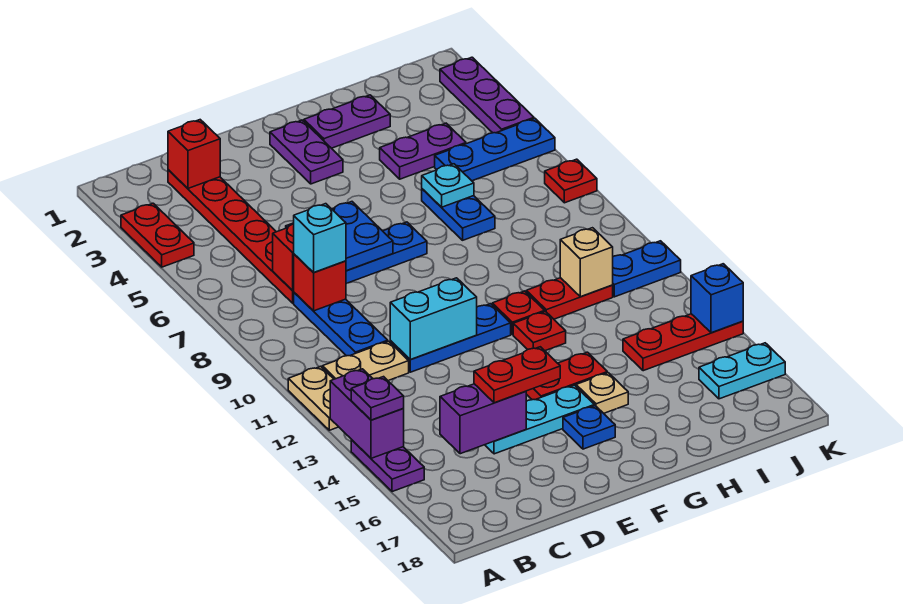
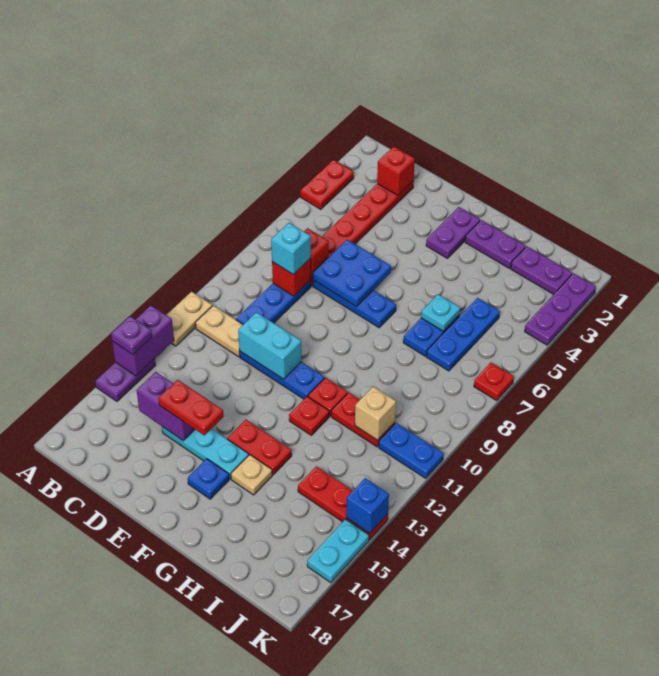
purple 1x2 plate [380,123,466,179] -> purple 1x2 plate moved to [511,247,572,294]
blue 1x3 plate [435,119,555,181] -> blue 1x3 plate turned to [427,298,500,371]
cyan 1x2 plate [699,343,785,399] -> cyan 1x2 plate turned to [307,519,369,583]

